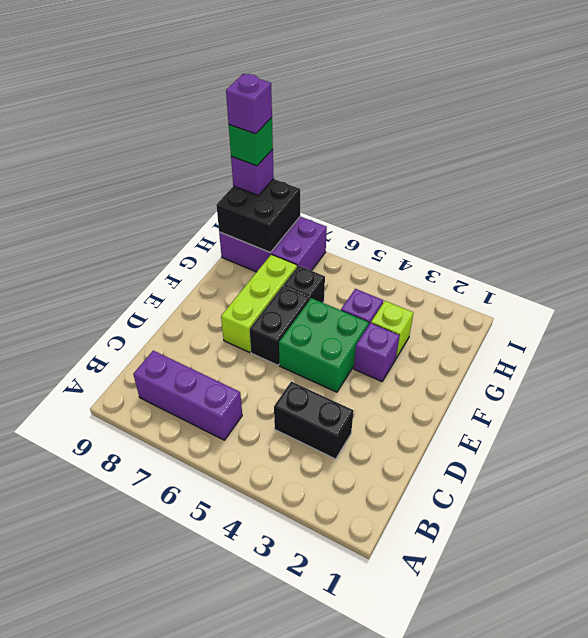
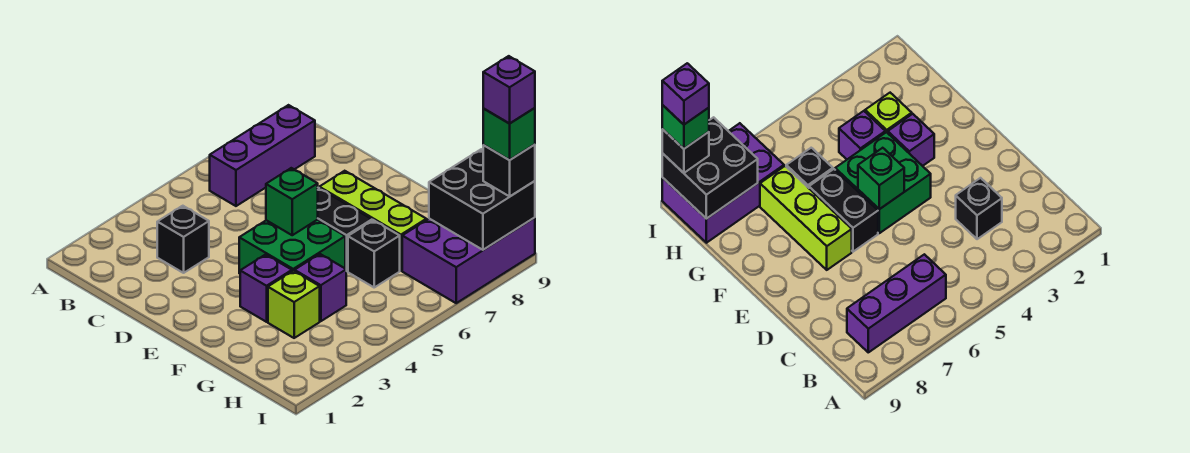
black 1x2 brick [274,382,354,459] -> black 1x1 brick [157,206,209,273]
none -> green 1x1 brick [266,168,318,235]
purple 1x1 brick [231,149,274,195] -> black 1x1 brick [483,145,535,196]

